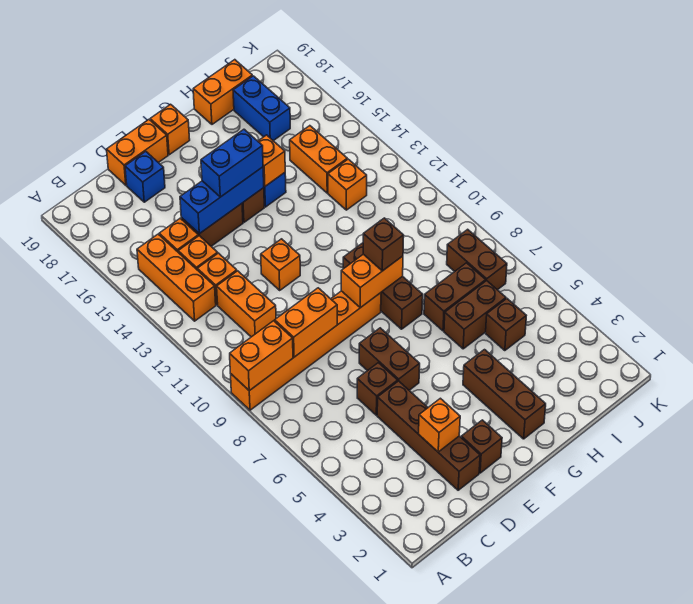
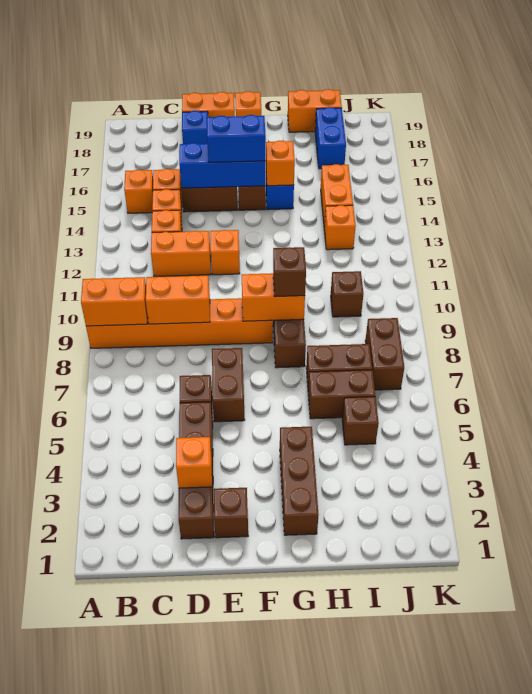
orange 1x3 brick [137,234,216,321] -> orange 1x1 brick [124,170,153,213]
orange 1x2 brick [217,271,276,337] -> orange 1x2 brick turned to [151,231,211,277]
none -> brown 1x1 brick [331,271,363,317]

